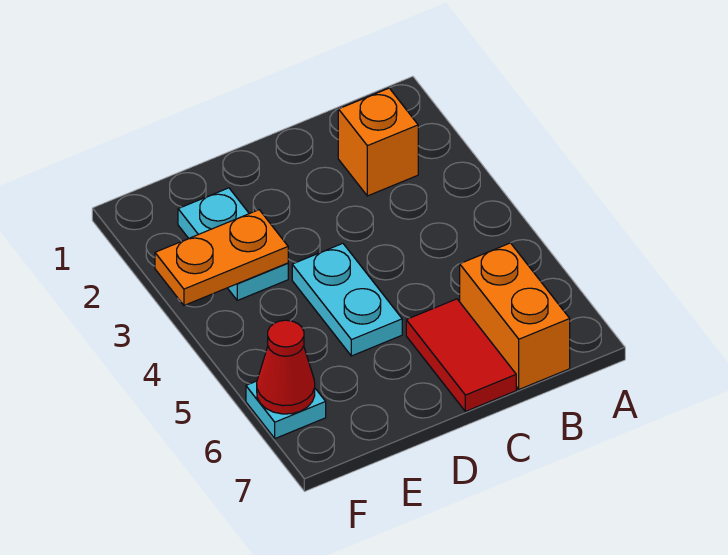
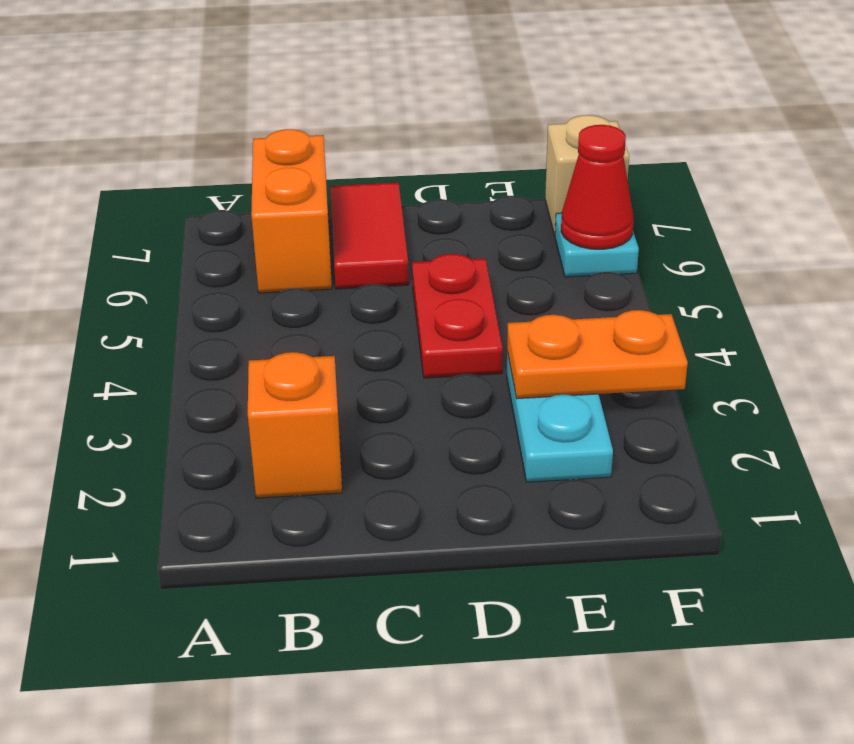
cyan 1x2 plate [292,243,402,356] -> red 1x2 plate [412,254,503,378]
none -> tan 1x1 brick [545,115,629,236]

